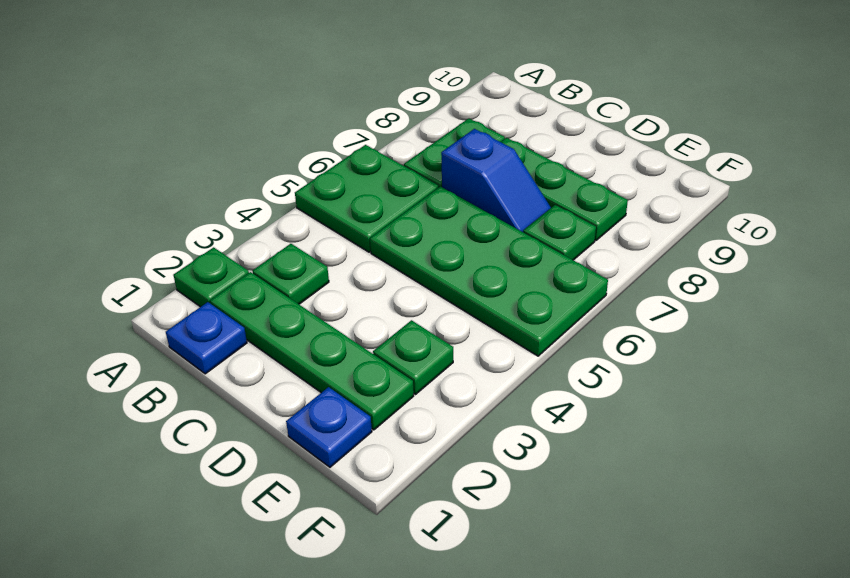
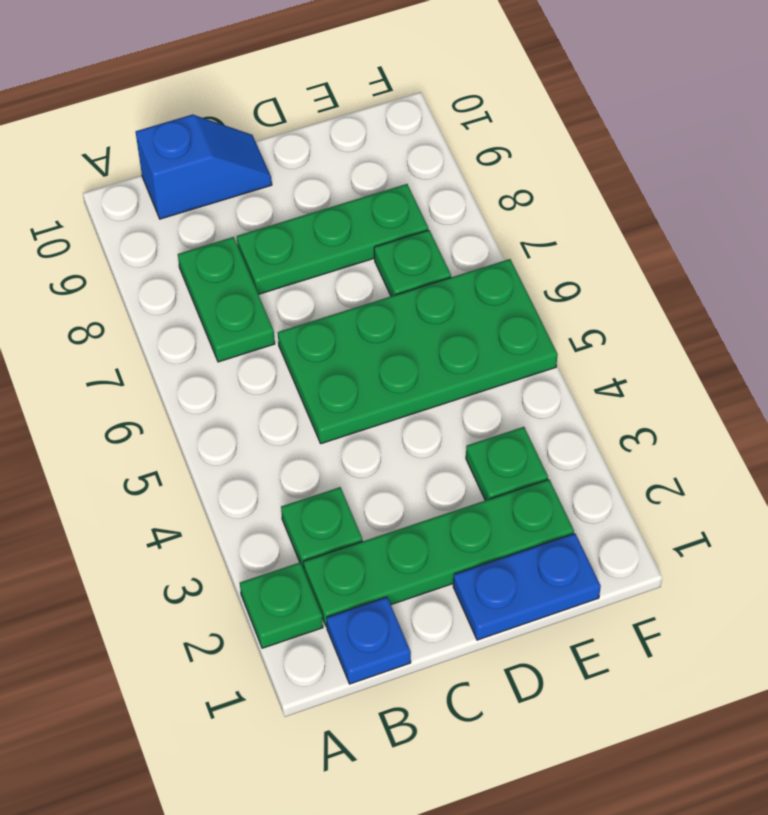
green 2x2 plate [295,145,439,252] -> none
blue 1x2 slope [441,129,551,232] -> blue 1x2 slope moved to [136,115,272,219]
blue 1x1 plate [286,387,372,467] -> blue 1x2 plate [453,533,601,640]

